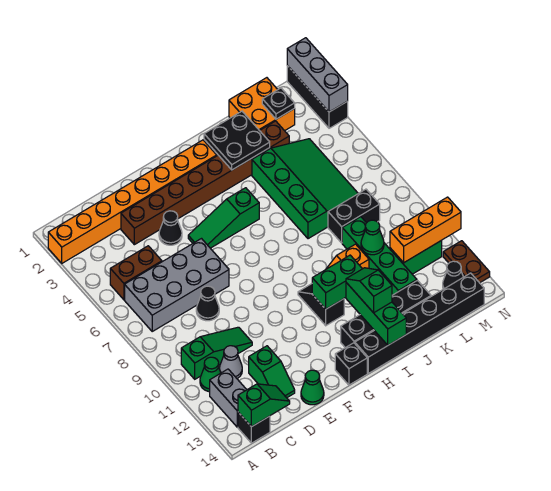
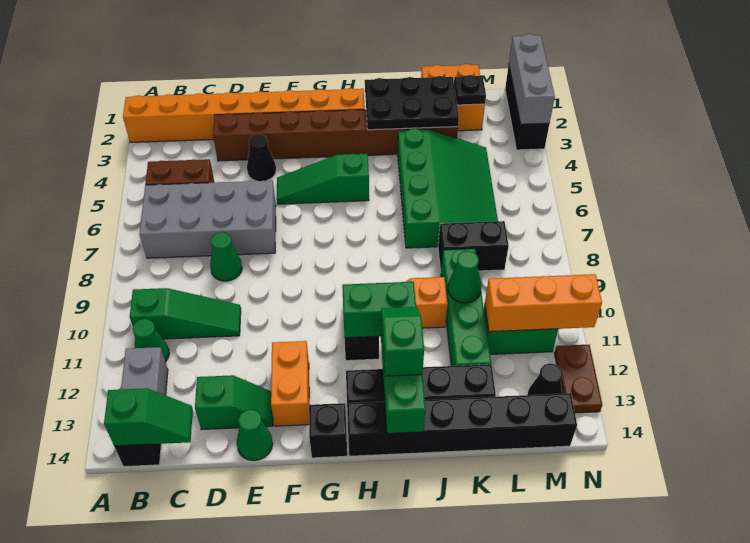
grey 1x1 cone [219,346,242,379] -> none
black 1x1 cone [196,286,219,321] -> green 1x1 cone [210,232,242,281]
green 1x2 slope [249,346,295,398] -> green 1x2 slope turned to [195,375,273,430]
none -> orange 1x2 brick [271,341,309,426]
black 2x2 plate [204,111,270,170] -> black 2x3 plate [365,76,459,130]

